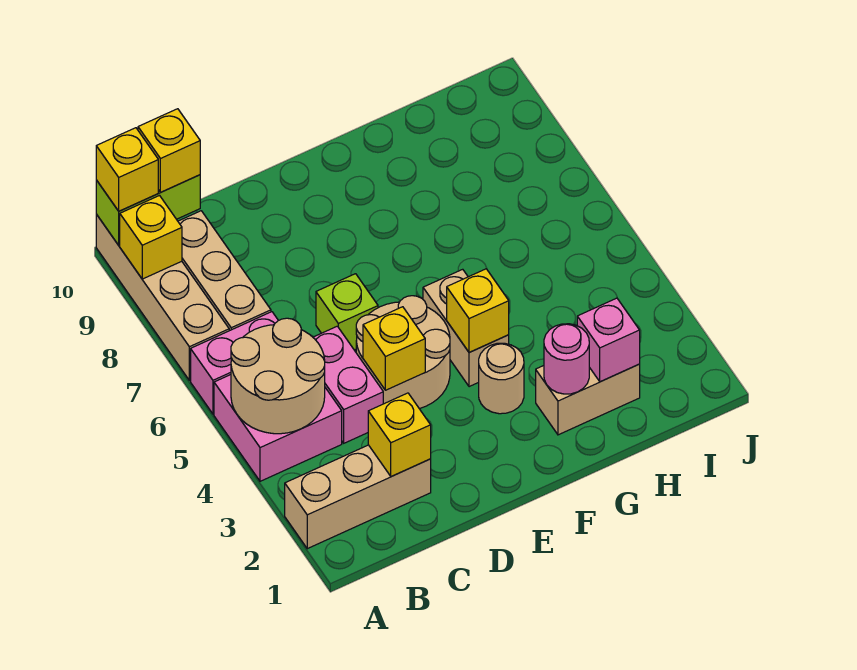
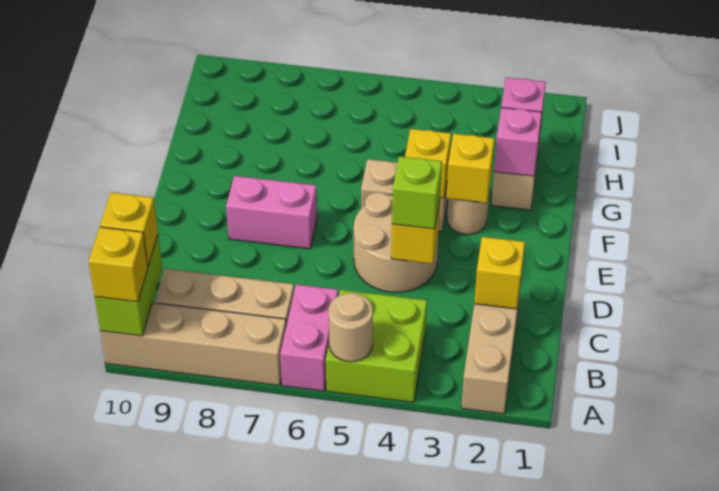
pink 2x2 brick [214,375,342,481] -> lime 2x2 brick [326,290,427,402]
tan 2x2 round brick [231,318,325,434] -> tan 1x1 round brick [329,293,373,362]
yellow 1x1 brick [120,196,182,279] -> yellow 1x1 brick moved to [446,134,494,203]
pink 1x2 brick [313,326,383,443] -> pink 1x2 brick moved to [226,176,317,249]
lime 1x1 brick [316,274,378,350] -> lime 1x1 brick moved to [392,156,442,229]
pink 1x1 round brick [544,324,589,394] -> pink 1x1 brick [494,107,542,176]

